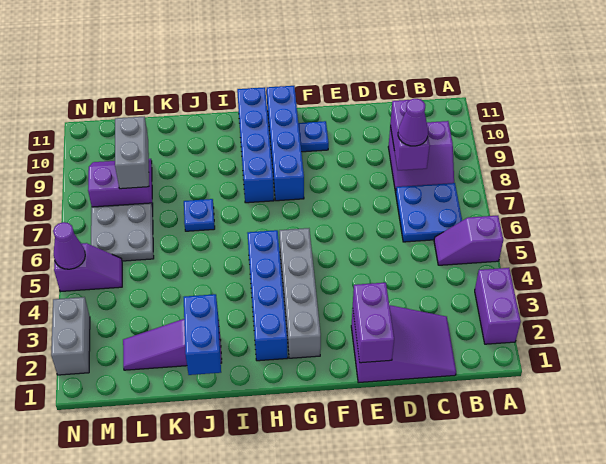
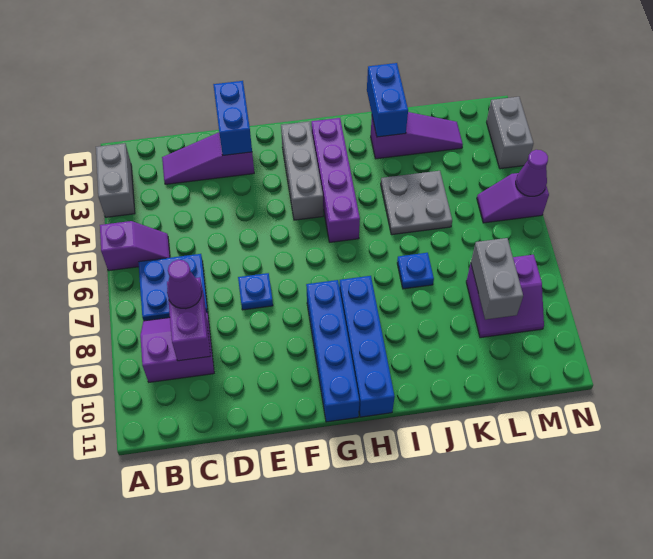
purple 1x2 brick [475,268,521,344] -> grey 1x2 brick [96,143,135,217]
purple 2x3 slope [351,305,456,383] -> purple 1x3 slope [162,132,254,184]
purple 1x2 brick [353,283,394,363] -> blue 1x2 brick [213,81,252,155]
blue 1x1 plate [298,121,329,152] -> blue 1x1 plate moved to [238,273,273,310]
grey 1x4 brick [279,228,321,358] -> grey 1x3 brick [281,121,323,220]
blue 1x4 brick [247,230,288,361] -> purple 1x4 brick [311,118,360,242]
grey 2x2 plate [91,203,154,261] -> grey 2x2 plate moved to [381,171,452,235]

